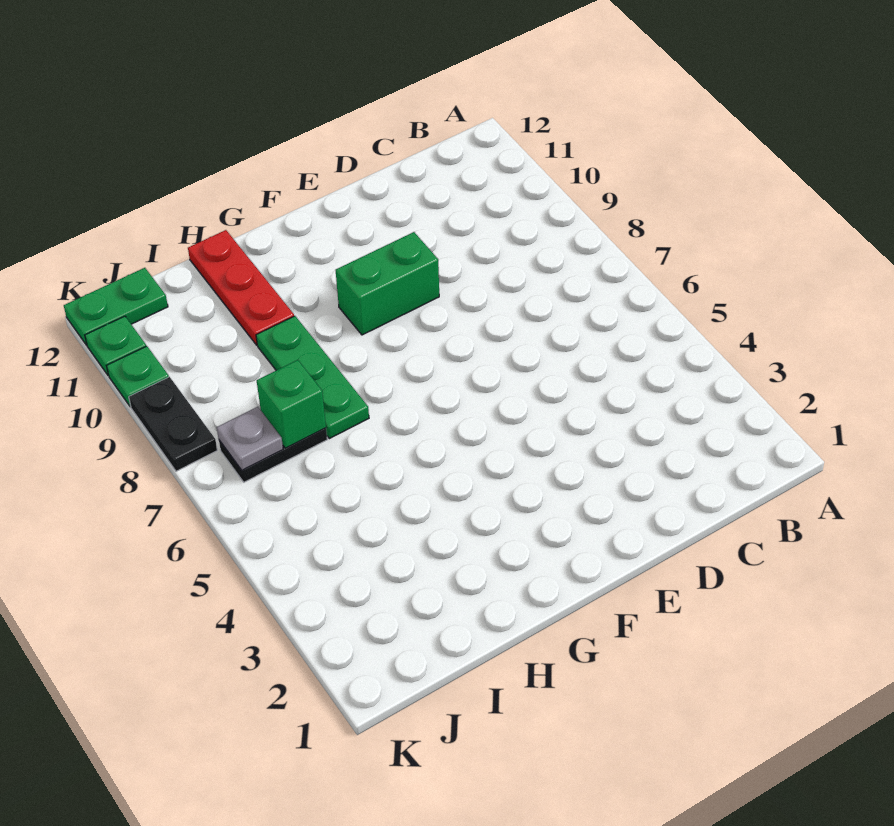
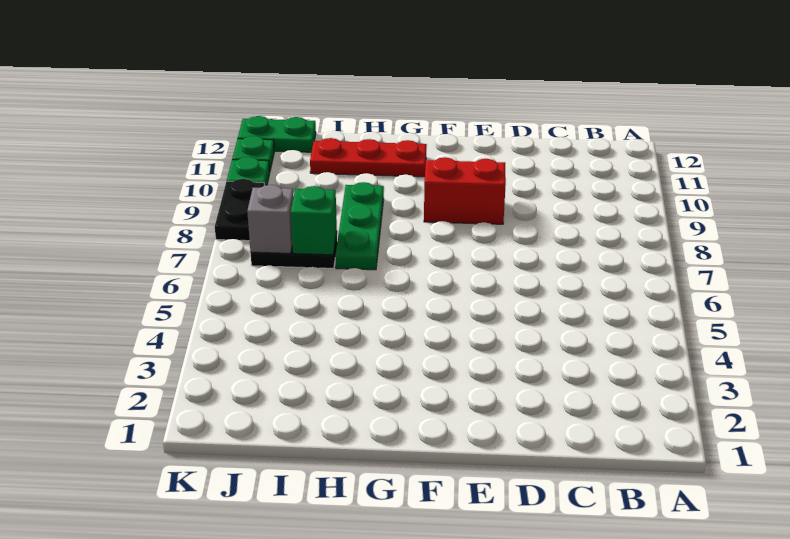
green 1x2 brick [336,232,439,335] -> red 1x2 brick [424,157,506,224]
red 1x3 plate [188,230,294,345] -> red 1x3 plate turned to [310,138,427,177]
grey 1x1 plate [217,407,283,470] -> grey 1x1 brick [247,185,294,253]

